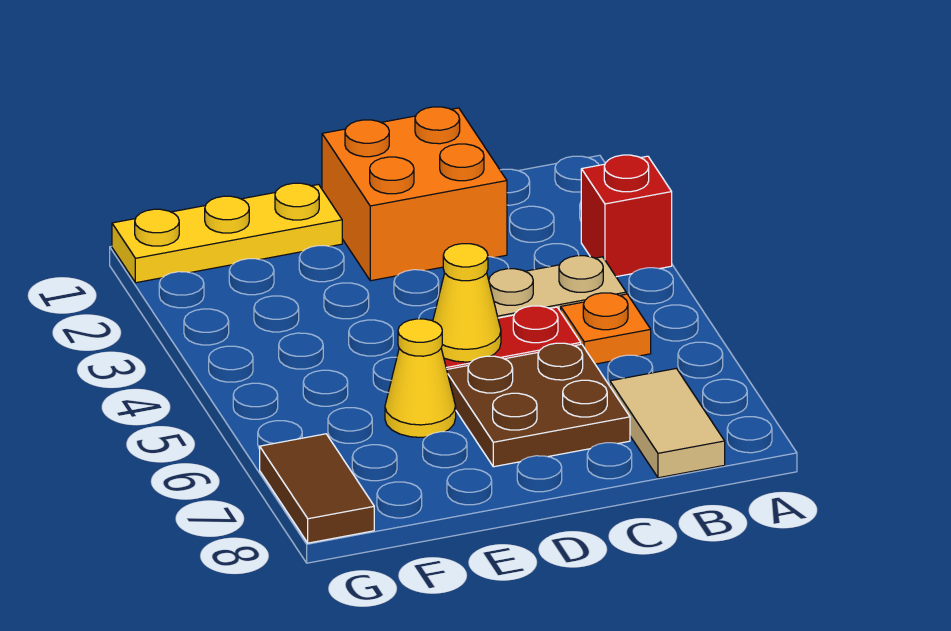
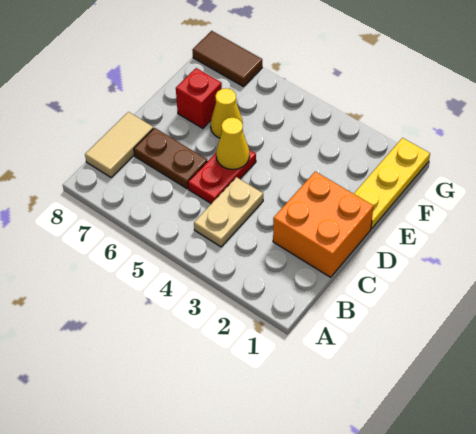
red 1x1 brick [581,155,672,277] -> red 1x1 brick moved to [176,68,222,128]
orange 1x1 plate [561,293,651,364] -> none
tan 1x2 tile [610,368,725,478] -> tan 1x2 tile turned to [85,112,153,177]
brown 2x2 plate [447,343,630,467] -> brown 1x2 plate [134,128,207,189]

